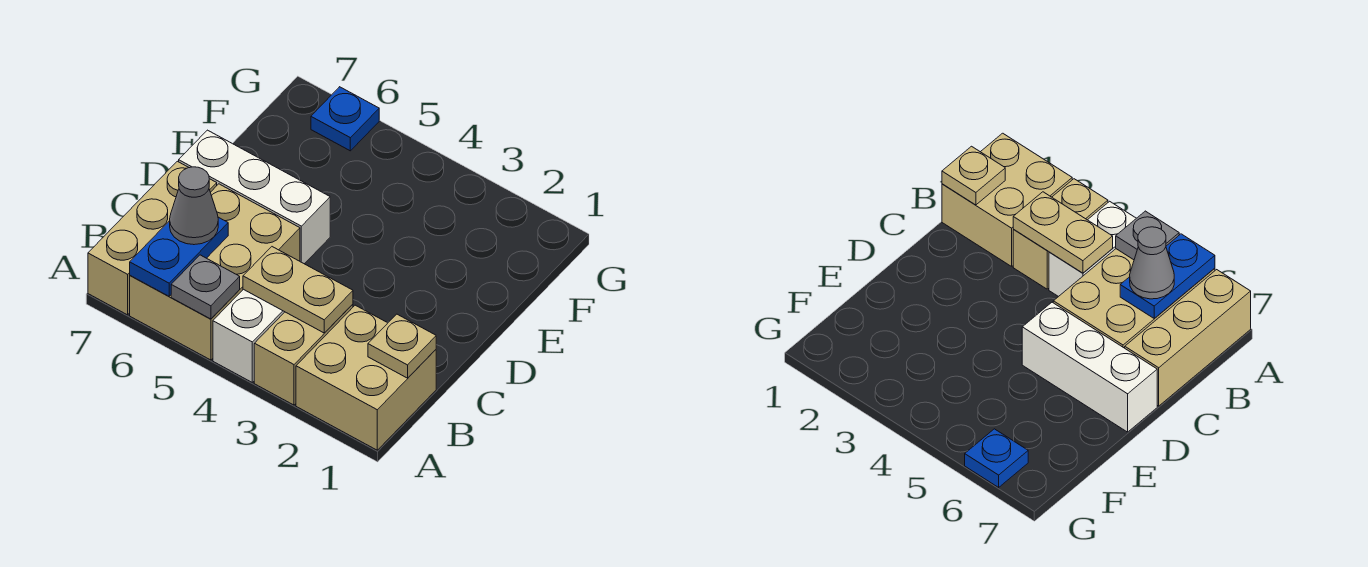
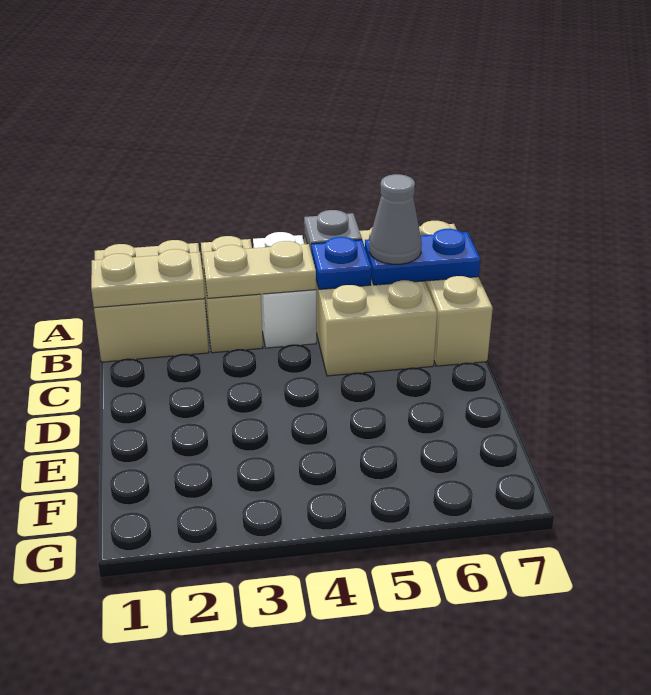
blue 1x2 plate [130,217,228,296] -> blue 1x2 plate turned to [365,229,480,285]
tan 1x1 plate [368,314,436,378] -> tan 1x2 plate [91,249,205,308]
white 1x3 brick [179,130,330,264] -> none
blue 1x1 plate [311,87,379,151] -> blue 1x1 plate moved to [312,237,371,289]

